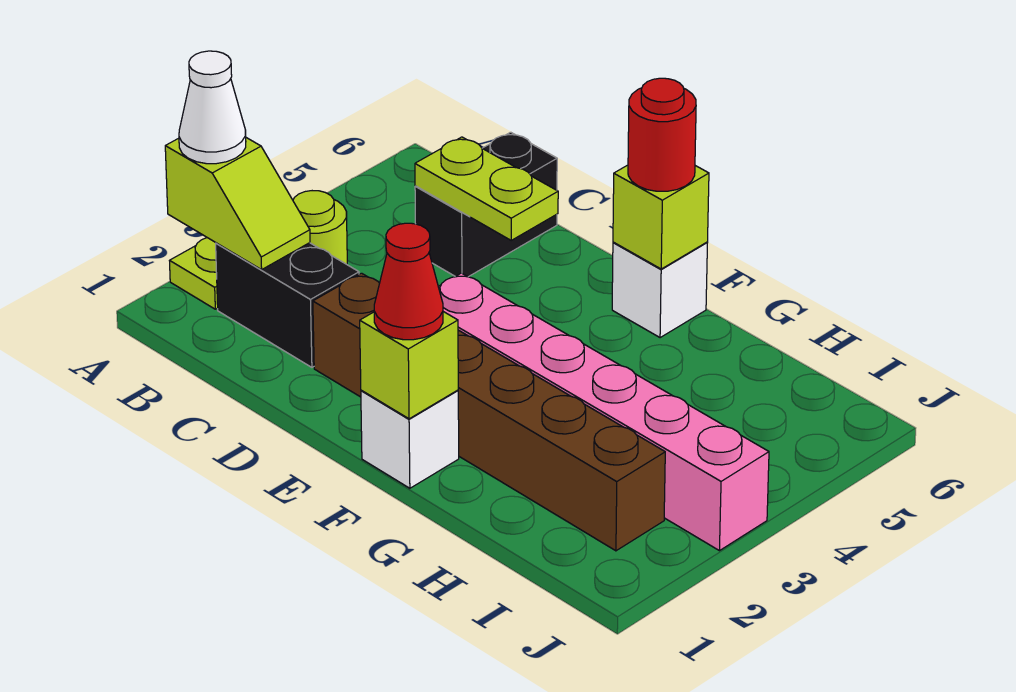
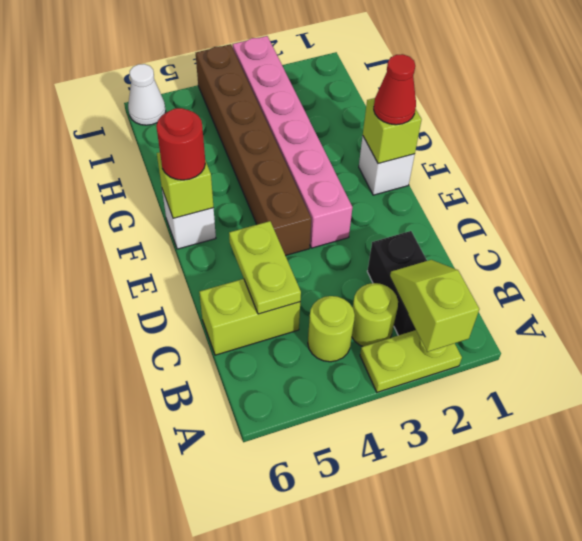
white 1x1 cone [179,51,246,164] -> white 1x1 cone moved to [128,64,166,125]
none -> lime 1x1 round brick [308,296,355,362]
black 1x2 brick [415,132,557,277] -> lime 1x2 brick [199,279,300,355]
brown 1x6 brick [313,273,665,551] -> brown 1x6 brick moved to [196,44,311,256]

